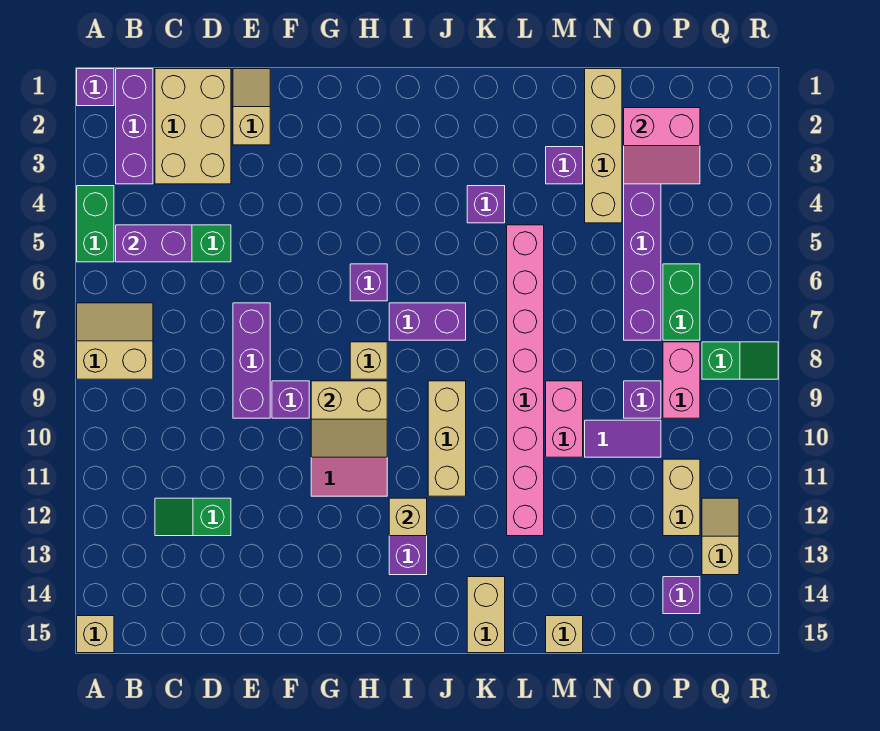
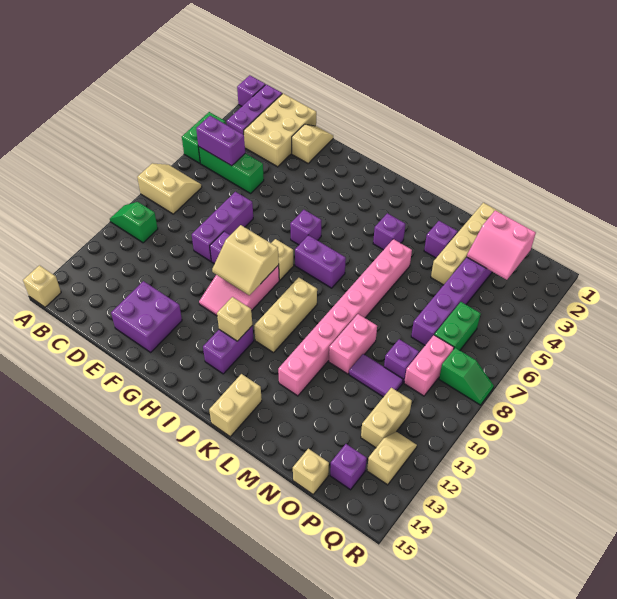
green 1x2 slope [155,498,231,536] -> green 1x2 slope moved to [110,202,158,243]
none -> purple 2x2 brick [111,281,182,352]
tan 1x1 brick [546,616,583,653] -> tan 1x1 brick moved to [293,449,329,494]

